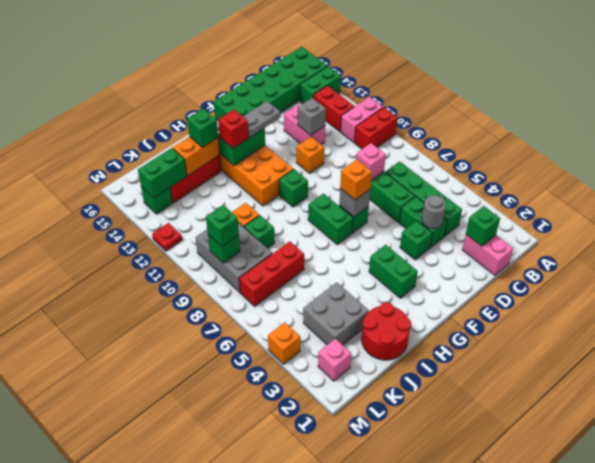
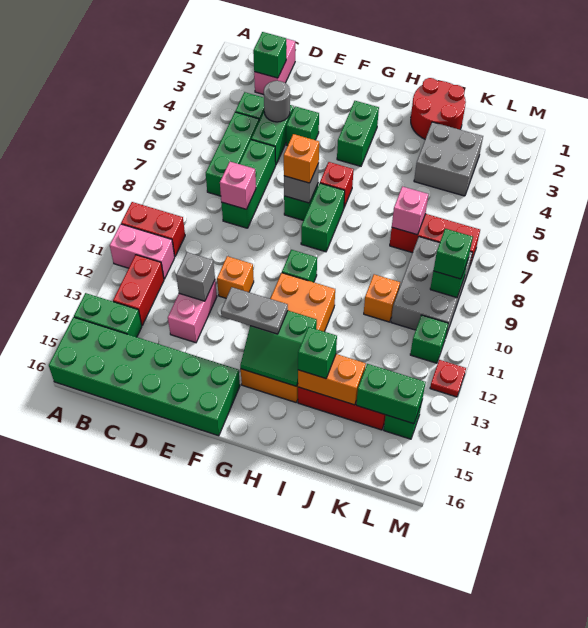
red 1x1 brick [218,110,249,148] -> red 1x1 brick moved to [320,162,354,207]
green 1x1 brick [244,215,275,248] -> green 1x1 brick moved to [410,315,448,363]
pink 1x1 brick [318,339,351,381] -> pink 1x1 brick moved to [392,186,428,235]
orange 1x1 brick [268,322,300,364] -> none

